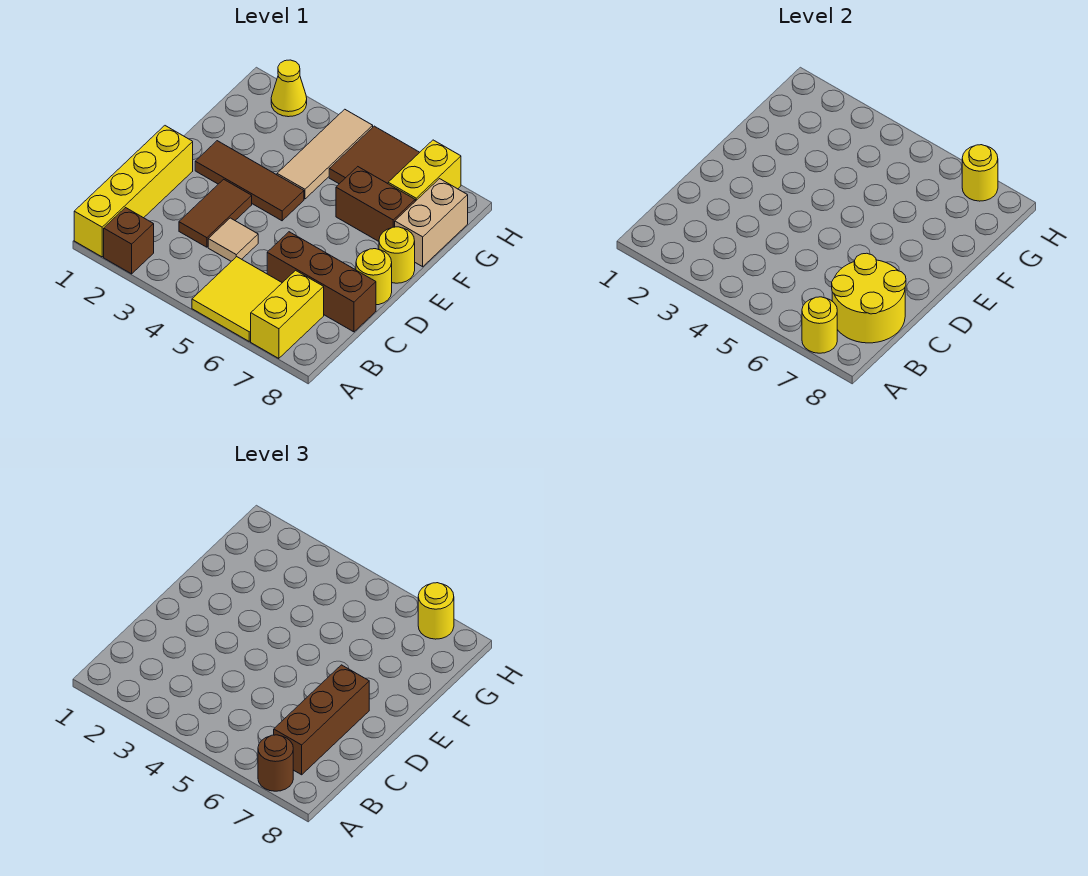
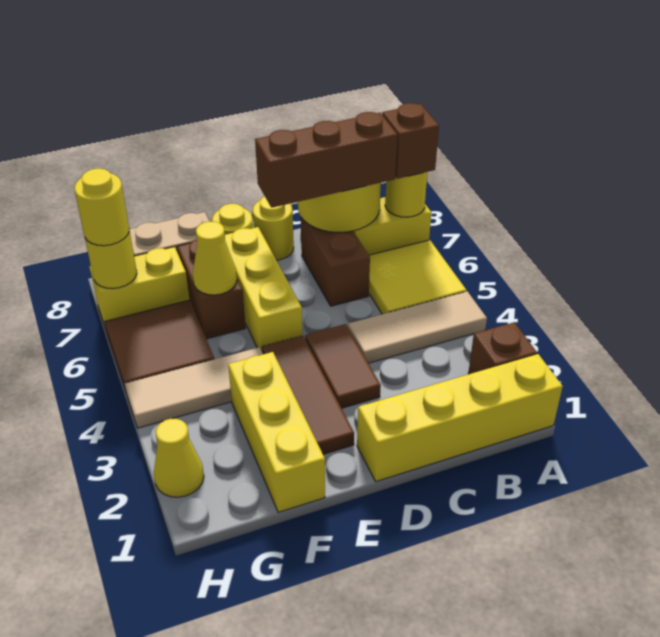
brown 1x1 round brick [258,735,293,791] -> brown 1x1 brick [382,103,439,179]
brown 1x2 tile [179,179,252,247] -> brown 1x2 tile turned to [305,324,381,408]
tan 1x1 tile [208,218,258,261] -> tan 1x3 tile [348,291,487,363]
brown 1x3 brick [267,232,376,332] -> brown 1x2 brick [301,218,370,306]
none -> yellow 1x3 brick [225,227,302,351]
none -> yellow 1x3 brick [228,352,325,512]
none -> yellow 1x1 cone [193,222,237,295]

